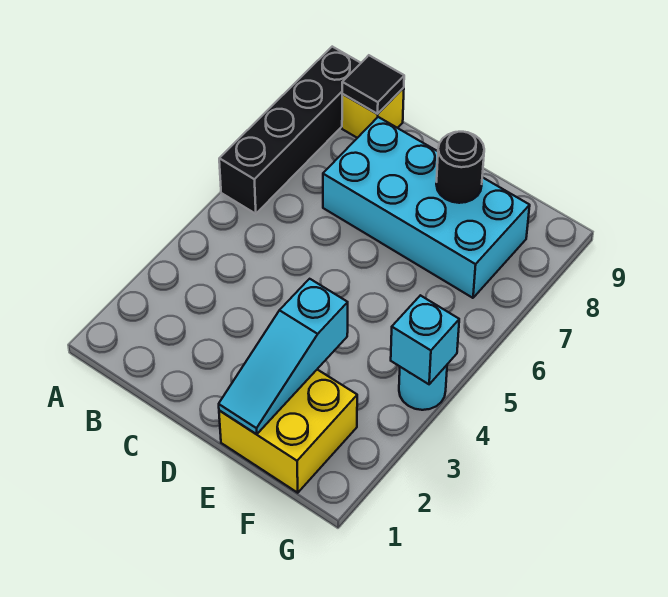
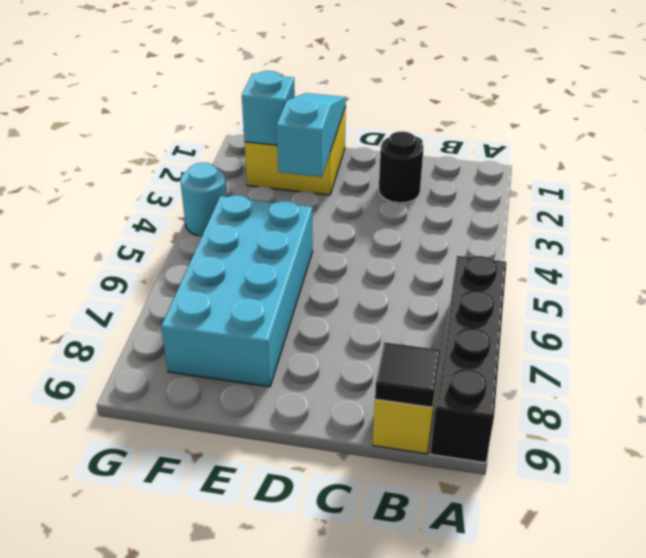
cyan 2x4 brick [323,117,530,298] -> cyan 2x4 brick turned to [161,195,313,387]
black 1x1 round brick [436,132,484,203] -> black 1x1 round brick moved to [379,132,423,203]
cyan 1x1 brick [391,295,459,384] -> cyan 1x1 brick moved to [242,71,295,145]

